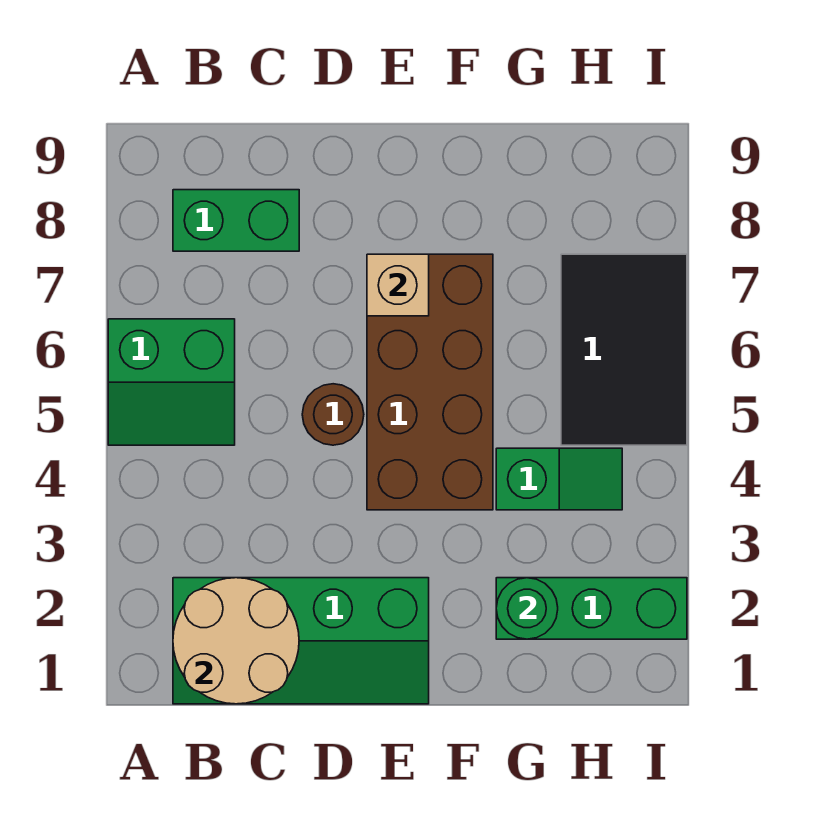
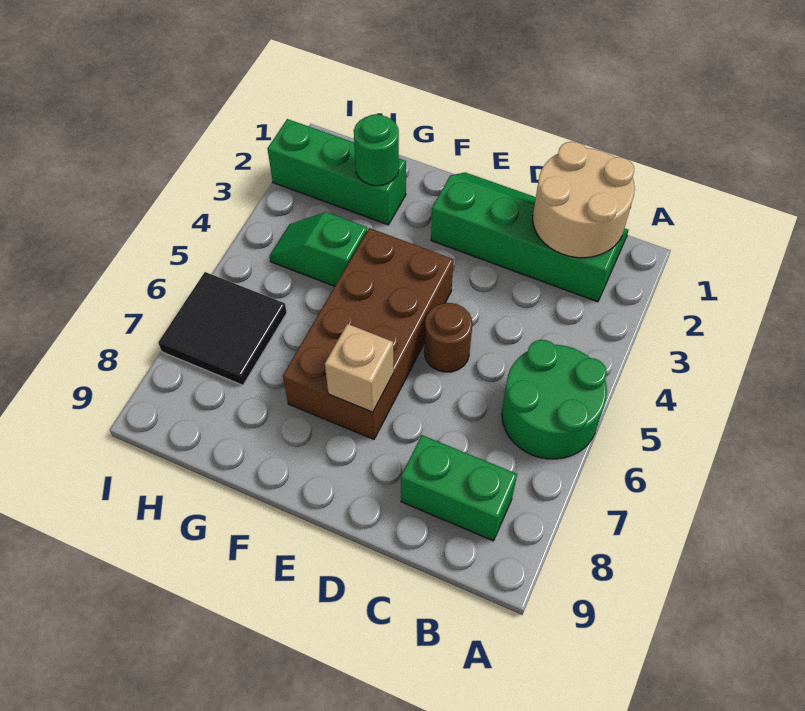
green 2x2 slope [108,319,235,445] -> green 2x2 round brick [502,340,607,459]
black 2x3 tile [561,254,687,445] -> black 2x2 tile [158,272,287,385]

